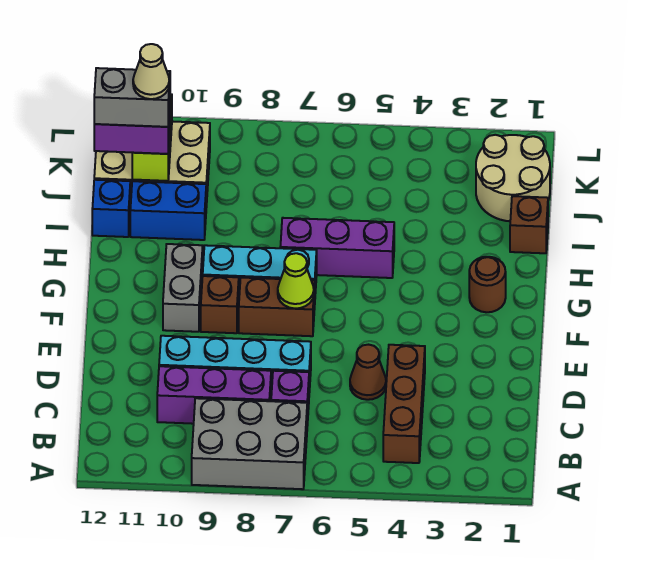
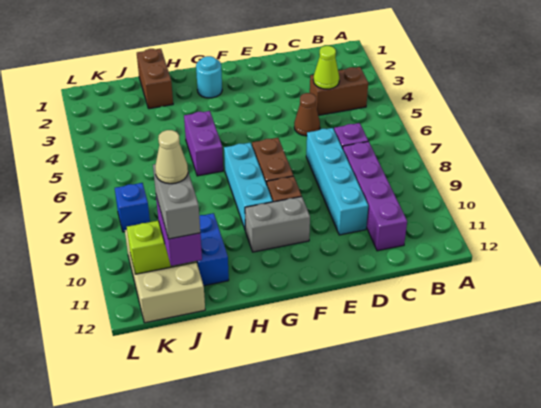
grey 2x3 brick [192,398,307,489] -> none
brown 1x3 brick [383,345,425,463] -> brown 1x2 brick [310,67,368,115]
purple 1x3 brick [157,366,271,424] -> purple 1x4 brick [343,141,407,251]
lime 1x1 cone [278,253,314,309] -> lime 1x1 cone moved to [313,46,339,89]
brown 1x1 round brick [469,257,506,312] -> cyan 1x1 round brick [196,56,222,98]
purple 1x3 brick [280,218,394,278] -> purple 1x2 brick [184,111,223,176]
brown 1x1 brick [510,196,548,253] -> brown 1x2 brick [137,49,173,109]
blue 1x1 brick [92,180,130,237] -> blue 1x1 brick moved to [115,183,150,232]
tan 2x2 round brick [476,135,550,221] -> none

